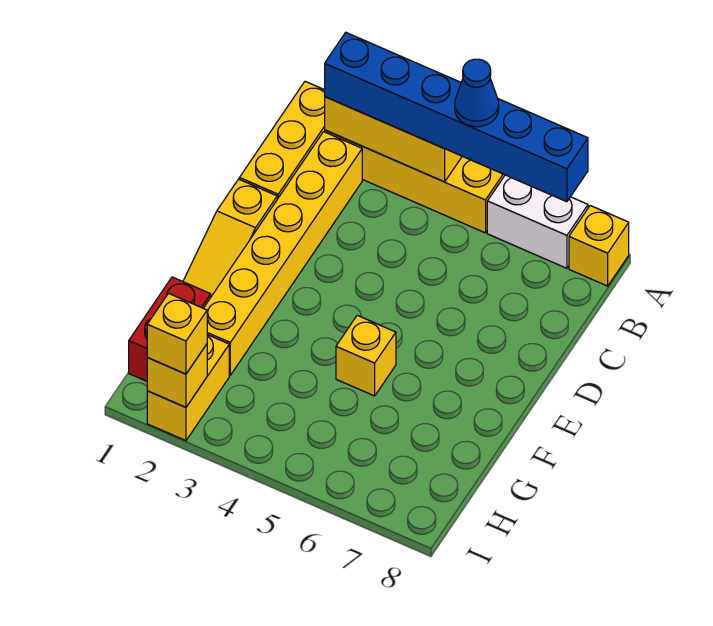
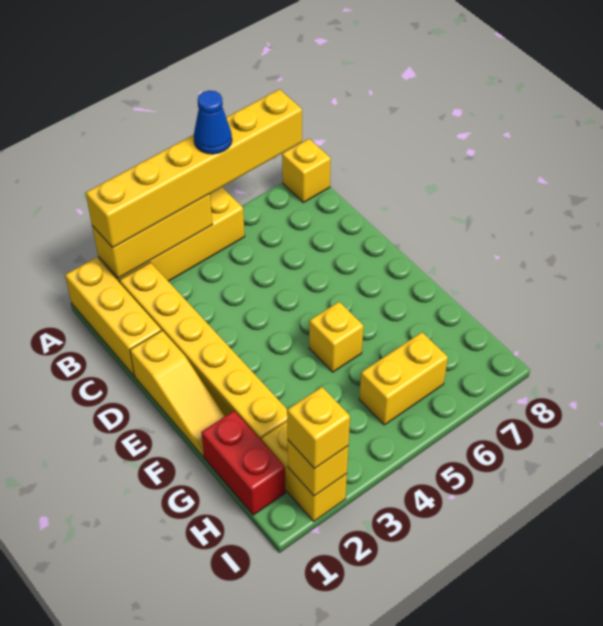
blue 1x6 brick [325,33,588,202] -> yellow 1x6 brick [86,89,302,248]
white 1x2 brick [487,175,588,268] -> none
none -> yellow 1x2 brick [359,332,448,425]

